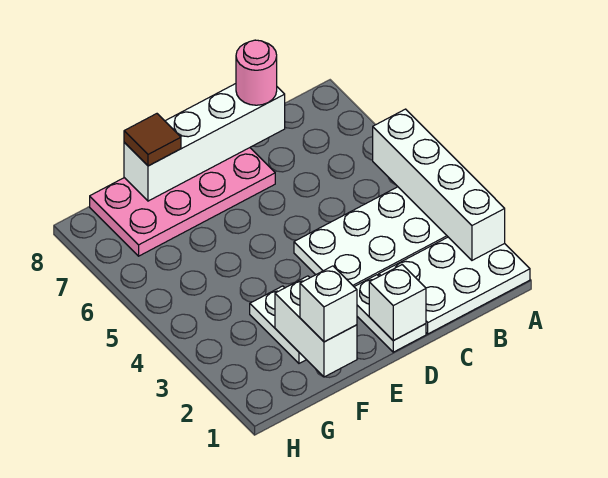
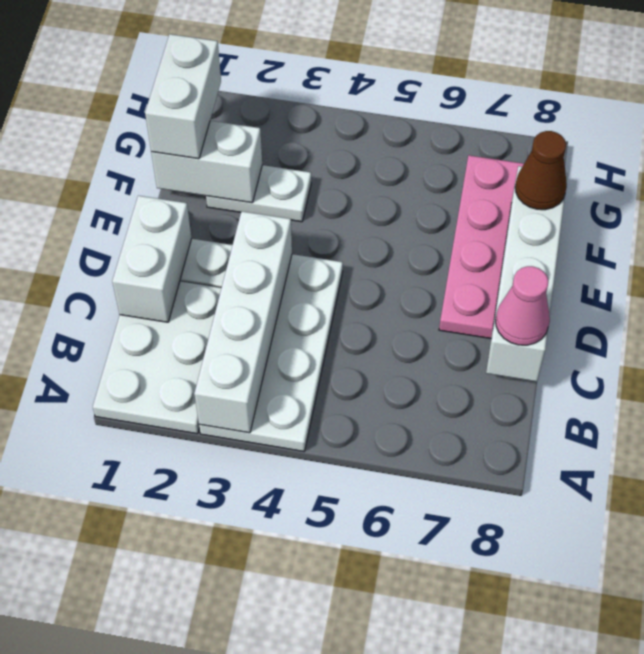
white 1x4 brick [373,109,505,260] -> white 1x4 brick turned to [194,211,292,433]
pink 1x1 round brick [236,40,277,105] -> pink 1x1 cone [496,266,550,345]
white 1x1 brick [369,265,426,341] -> white 1x2 brick [112,196,192,322]
white 1x1 brick [300,266,357,342] -> white 1x2 brick [145,34,221,159]
brown 1x1 tile [124,114,181,166] -> brown 1x1 cone [515,131,567,210]

